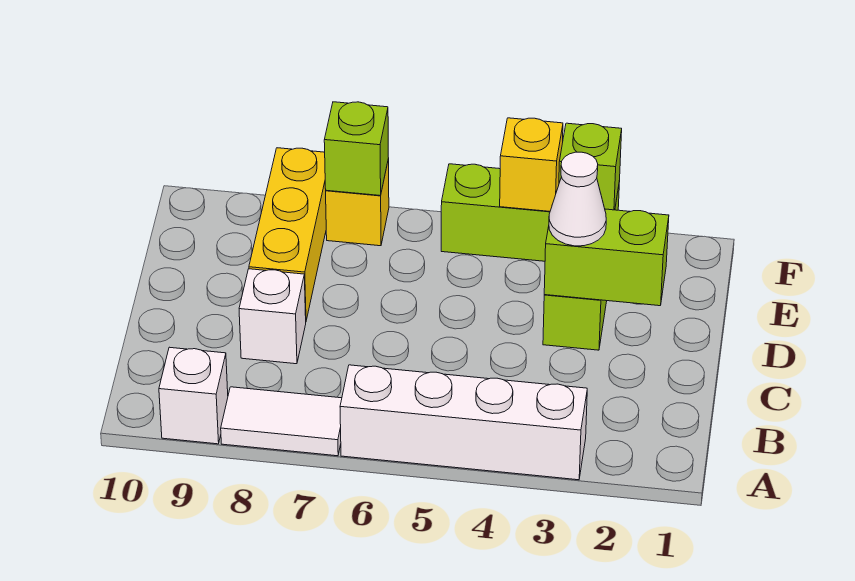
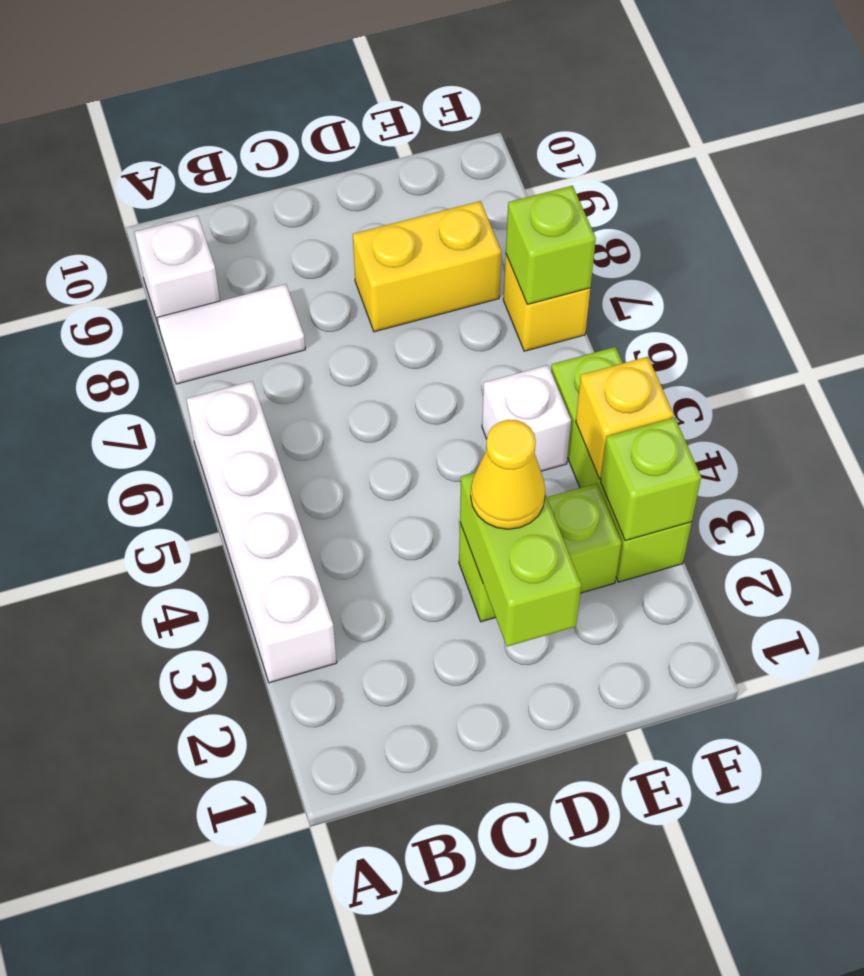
white 1x2 tile [221,387,342,456] -> white 1x2 tile turned to [157,284,305,384]
white 1x1 brick [239,269,306,364] -> white 1x1 brick moved to [482,365,571,471]
white 1x1 cone [549,152,606,246] -> yellow 1x1 cone [471,420,546,529]
yellow 1x3 brick [249,148,326,320] -> yellow 1x2 brick [353,201,501,332]

